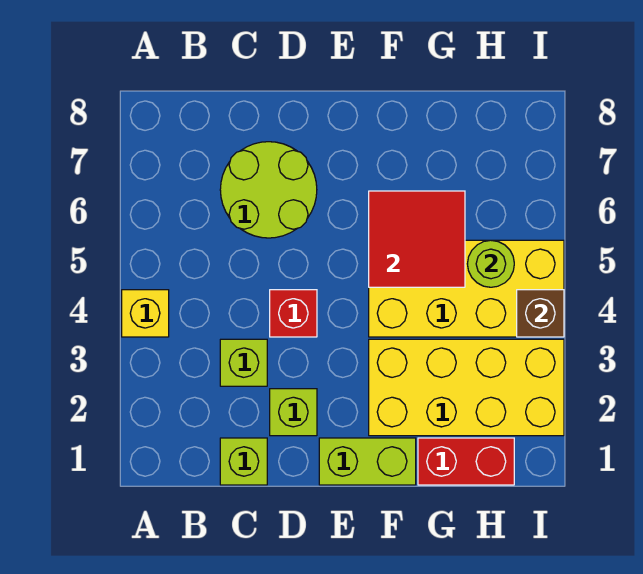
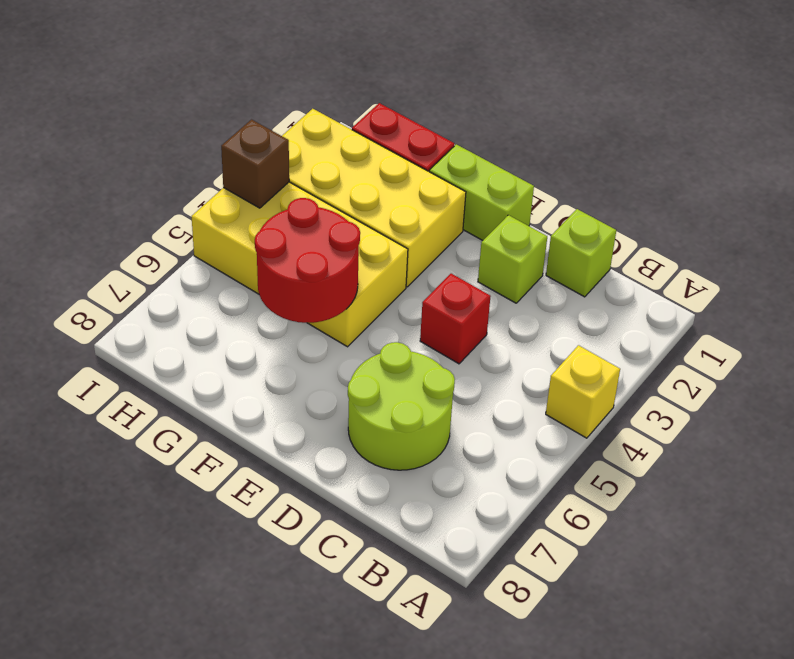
lime 1x1 brick [220,339,267,386] -> none
red 2x2 tile [369,191,465,287] -> red 2x2 round brick [255,198,360,323]
lime 1x1 round brick [467,240,514,287] -> none

